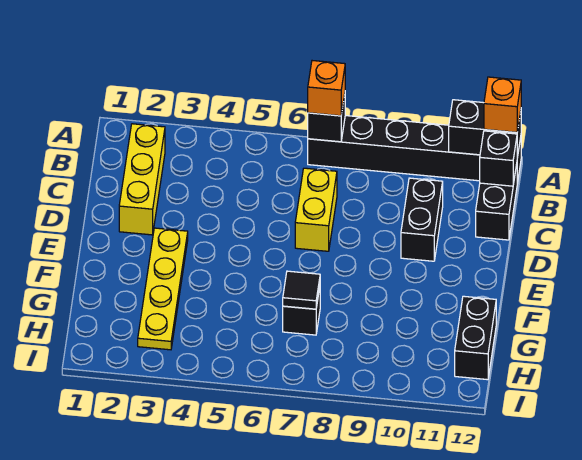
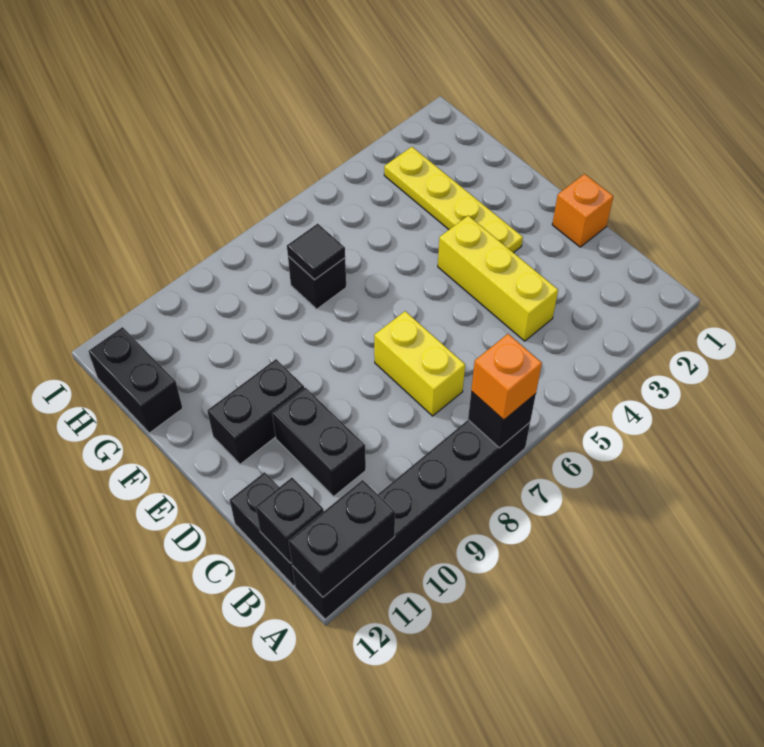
orange 1x1 brick [484,77,521,132] -> orange 1x1 brick moved to [552,174,613,247]
yellow 1x3 brick [119,124,165,235] -> yellow 1x3 brick moved to [438,216,558,341]
none -> black 1x2 brick [207,359,304,464]

